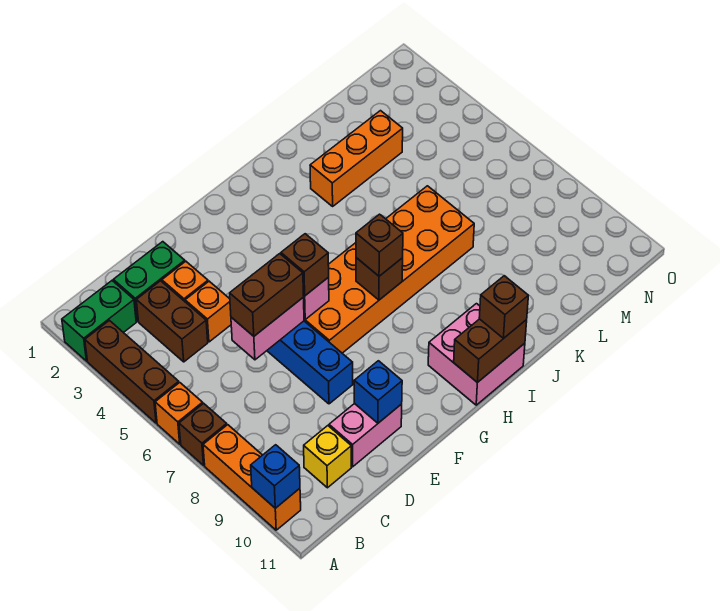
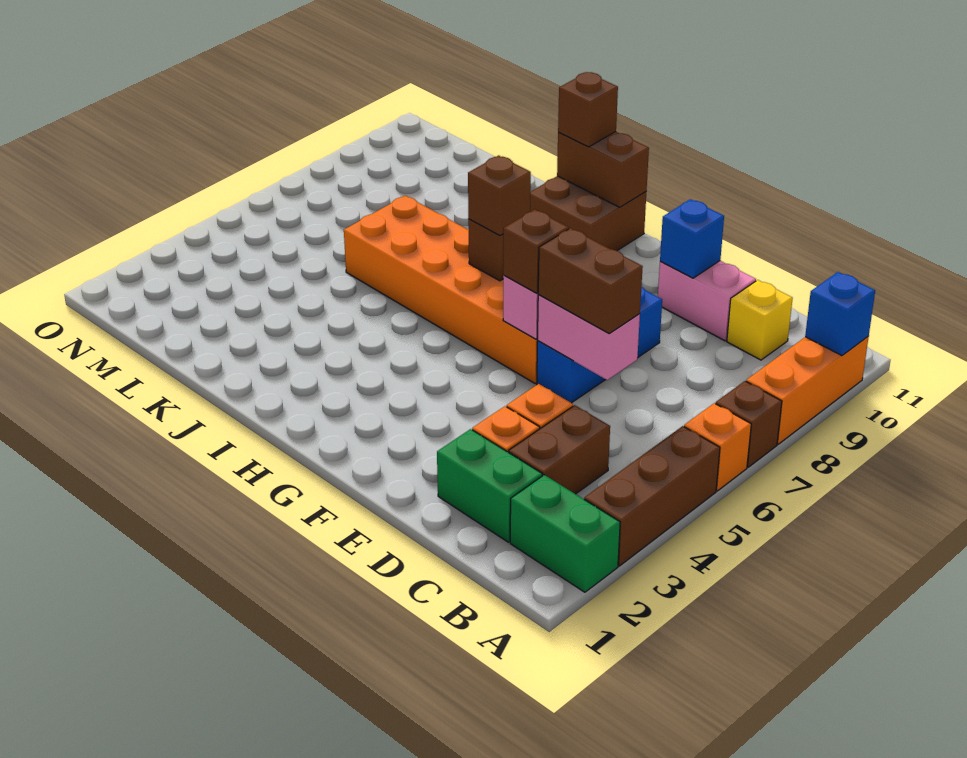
pink 2x2 brick [428,304,525,405] -> brown 2x2 brick [530,176,646,251]
orange 1x3 brick [310,111,403,206] -> none

